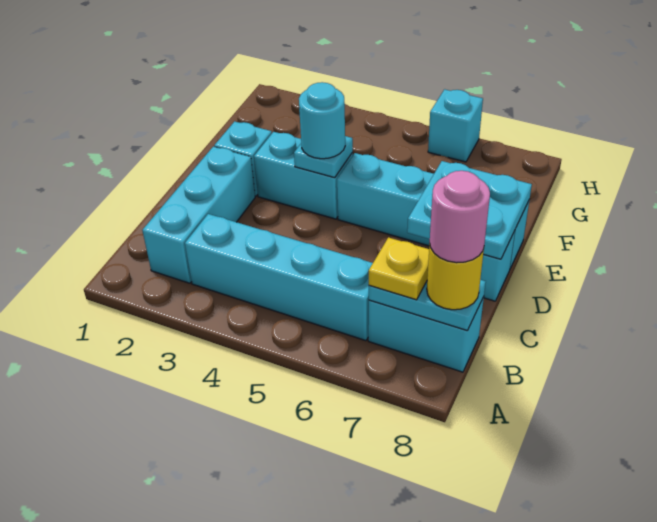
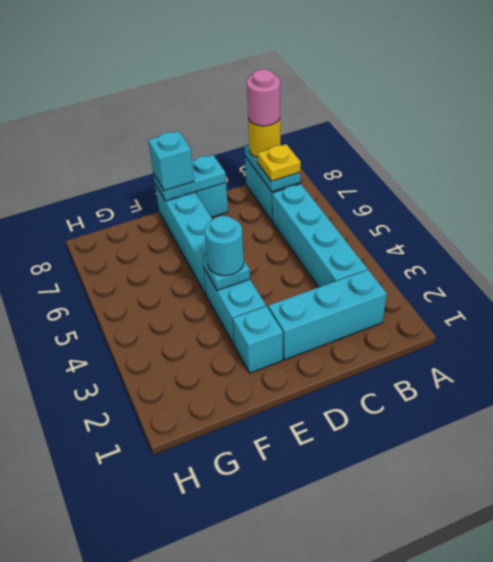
cyan 2x2 plate [407,161,532,259] -> cyan 1x2 plate [153,155,226,201]
cyan 1x1 brick [428,89,483,162] -> cyan 1x1 brick moved to [148,131,194,191]

